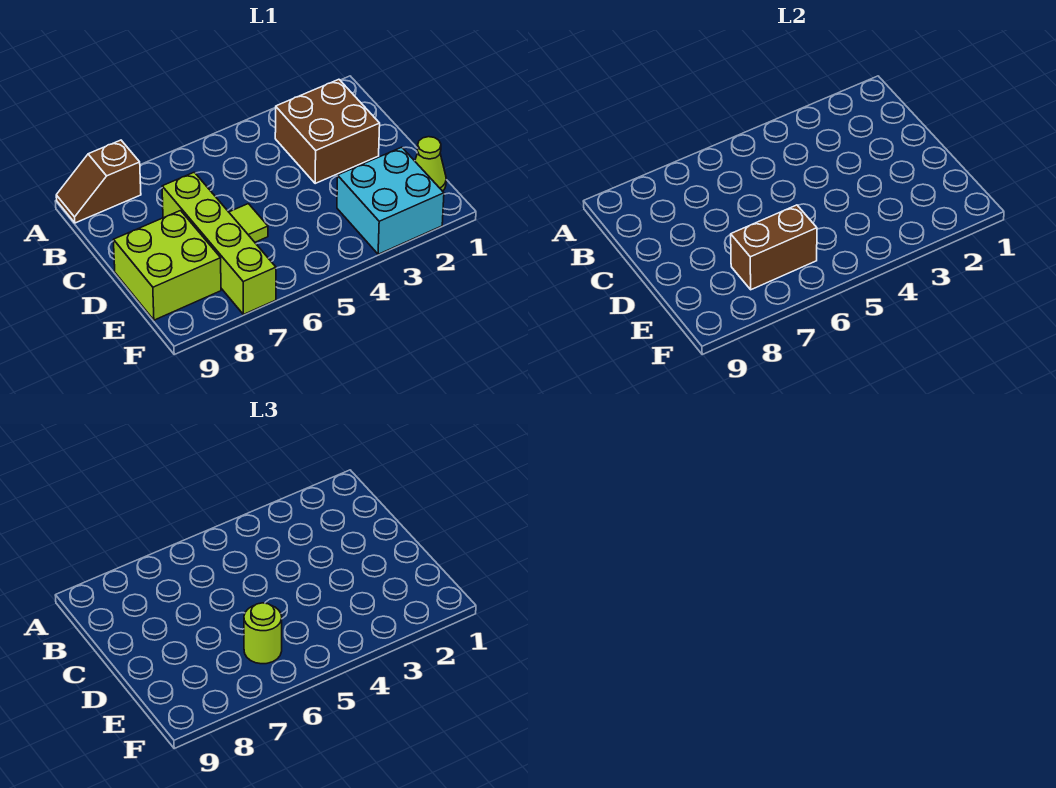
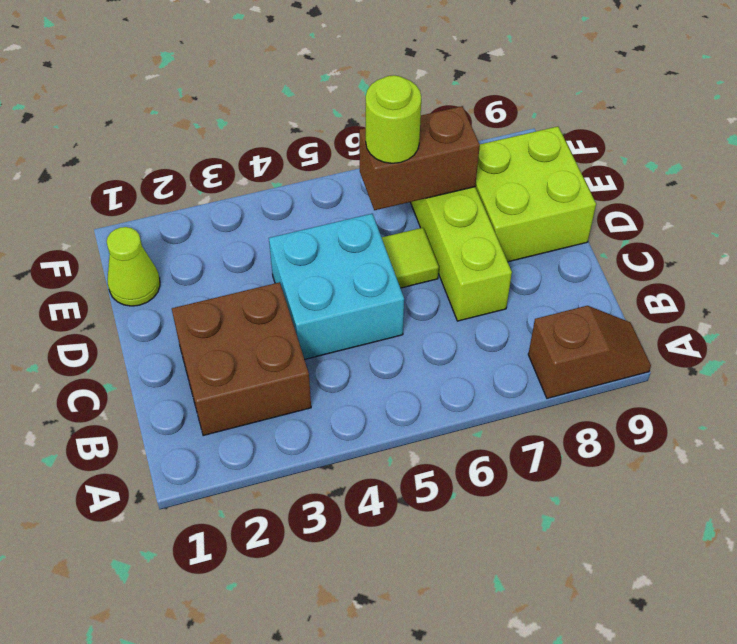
cyan 2x2 brick [337,147,444,254] -> cyan 2x2 brick moved to [269,214,404,359]

